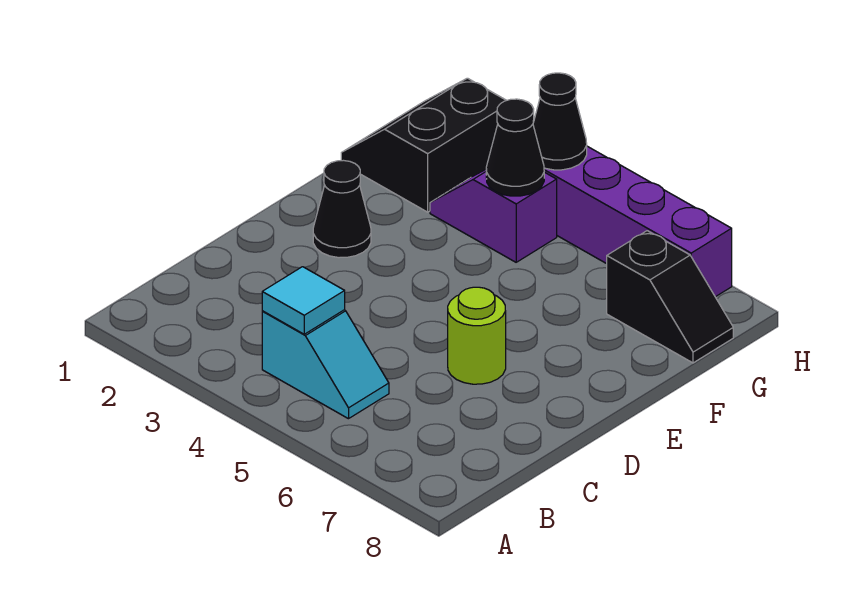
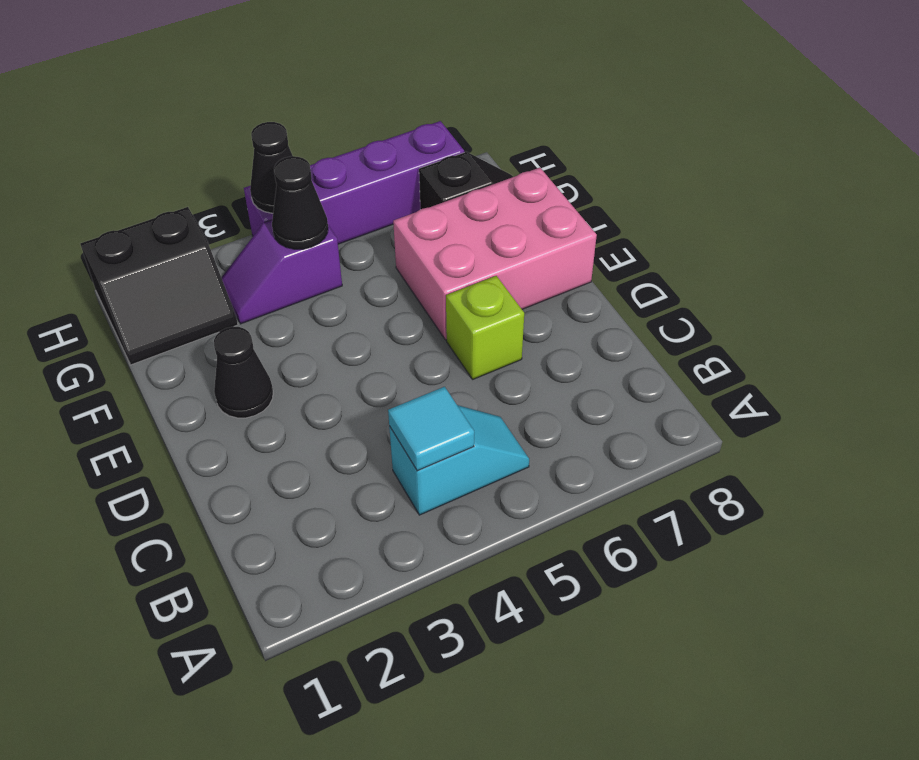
lime 1x1 round brick [448,287,506,384] -> lime 1x1 brick [446,276,524,379]
none -> pink 2x3 brick [393,168,597,340]
black 2x2 slope [341,78,506,212] -> black 2x2 slope turned to [80,207,238,365]

